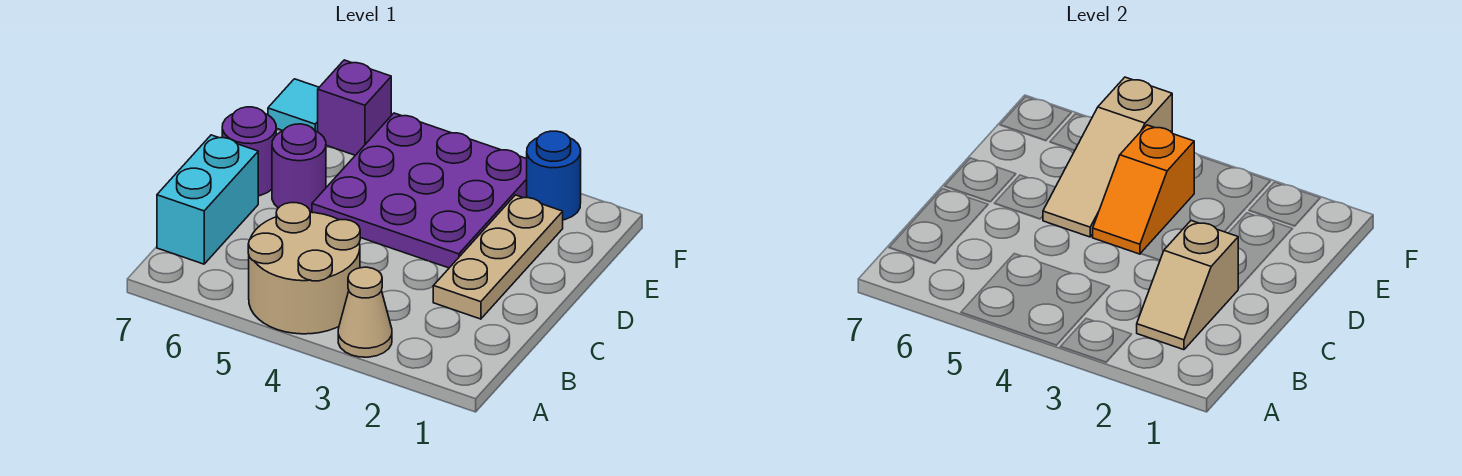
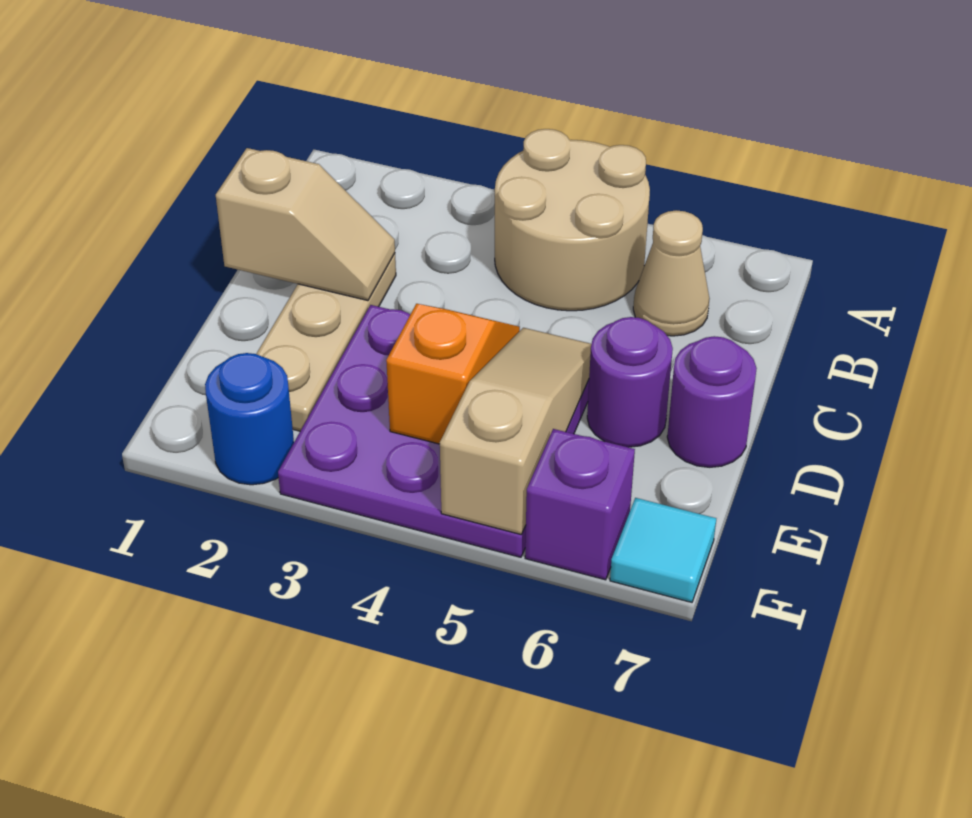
tan 1x1 cone [338,267,392,357] -> tan 1x1 cone moved to [633,210,710,336]
tan 1x2 slope [1137,221,1238,350] -> tan 1x2 slope turned to [216,148,395,301]
cyan 1x2 brick [157,135,258,264] -> none

